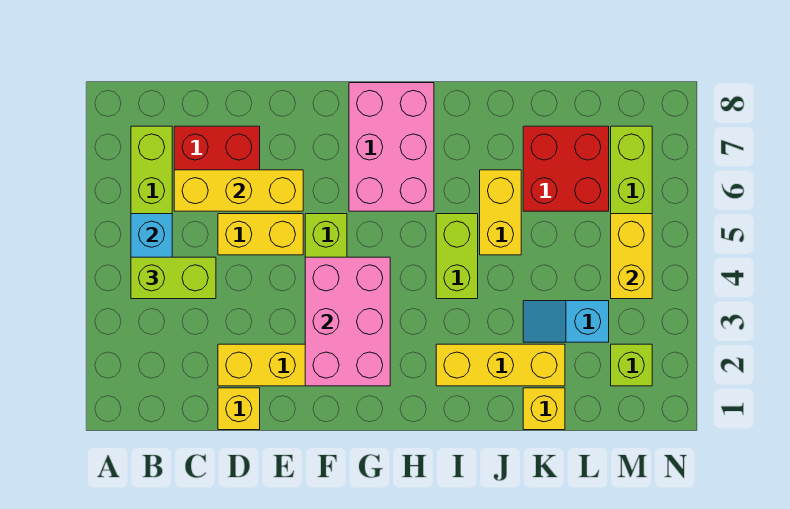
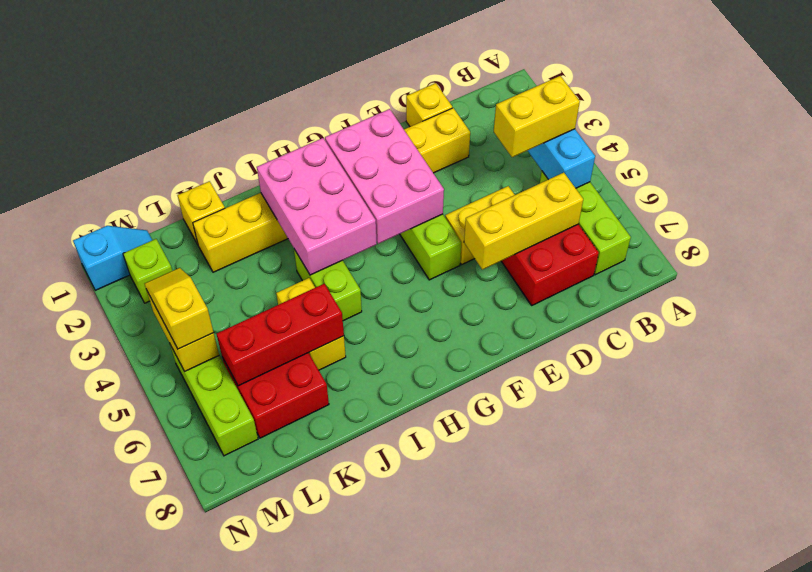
lime 1x2 brick [131,257,216,299] -> yellow 1x2 brick [494,76,580,157]
pink 2x3 brick [349,83,434,211] -> pink 2x3 brick moved to [257,138,377,275]
none -> red 1x3 brick [216,284,344,386]
cyan 1x2 slope [523,301,609,342] -> cyan 1x2 slope moved to [73,226,152,290]
none -> yellow 1x2 slope [145,268,214,349]

